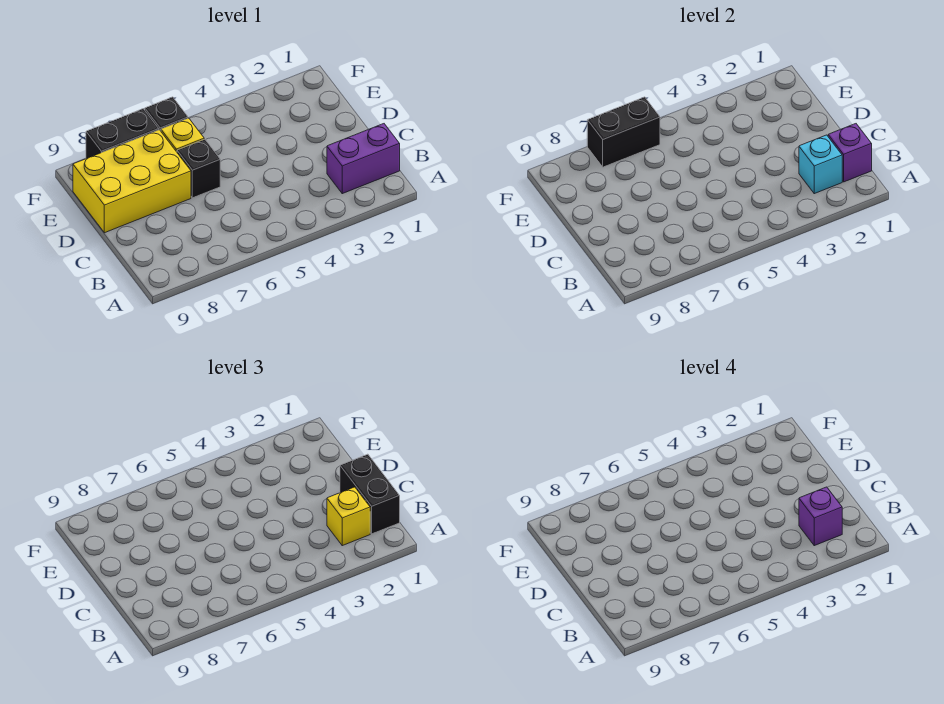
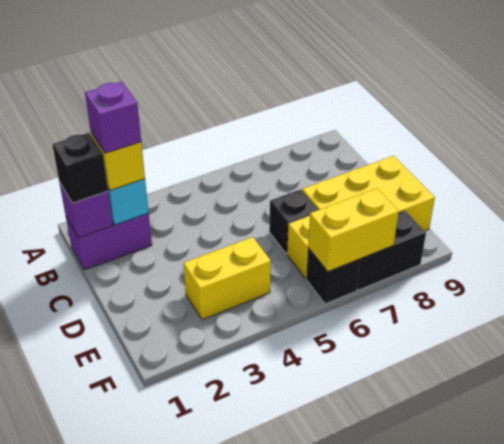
black 1x2 brick [340,454,400,534] -> black 1x1 brick [52,133,108,203]
none -> yellow 1x2 brick [184,237,271,320]
black 1x2 brick [587,97,660,167] -> yellow 1x2 brick [308,188,399,272]

